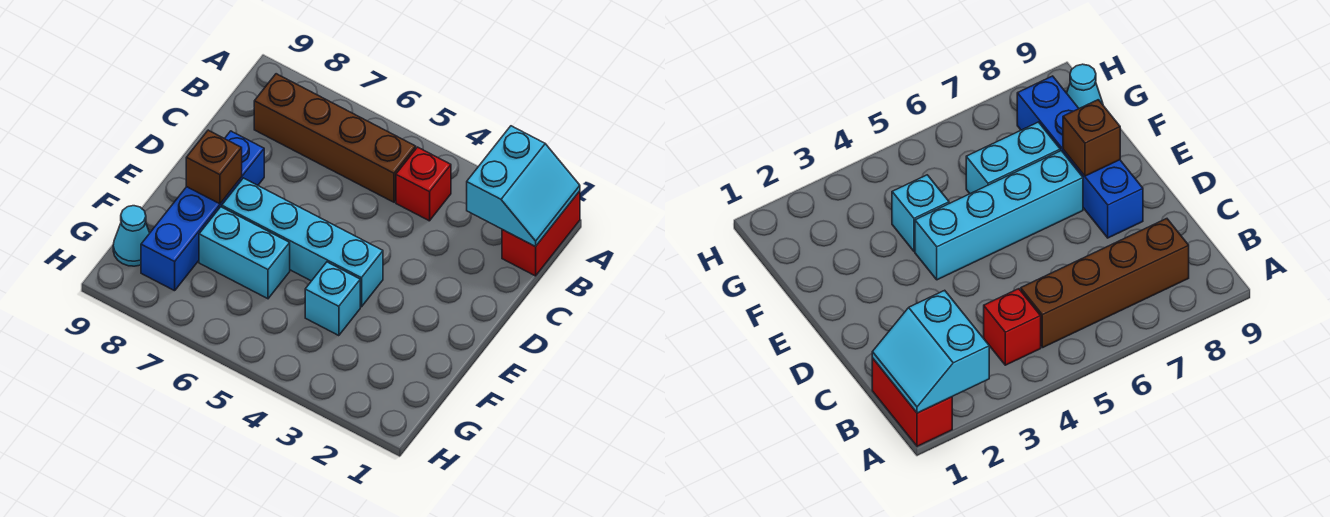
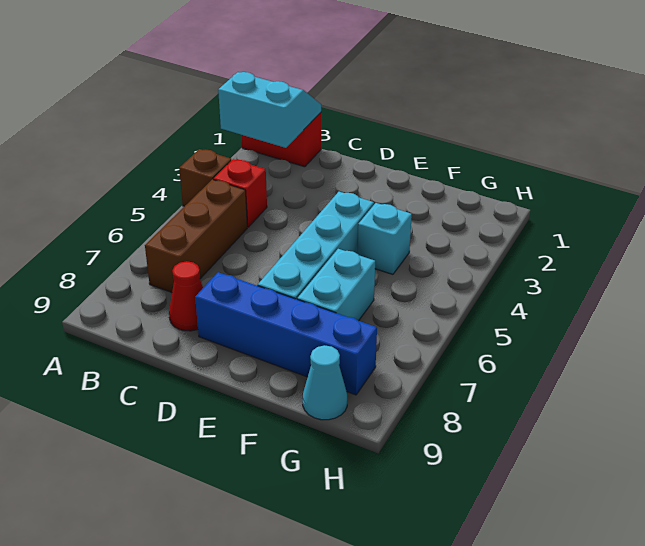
brown 1x4 brick [254,74,416,202] -> brown 1x3 brick [145,179,247,292]
none -> red 1x1 cone [169,261,203,331]
brown 1x1 brick [186,130,242,204] -> brown 1x1 brick moved to [179,149,232,206]

